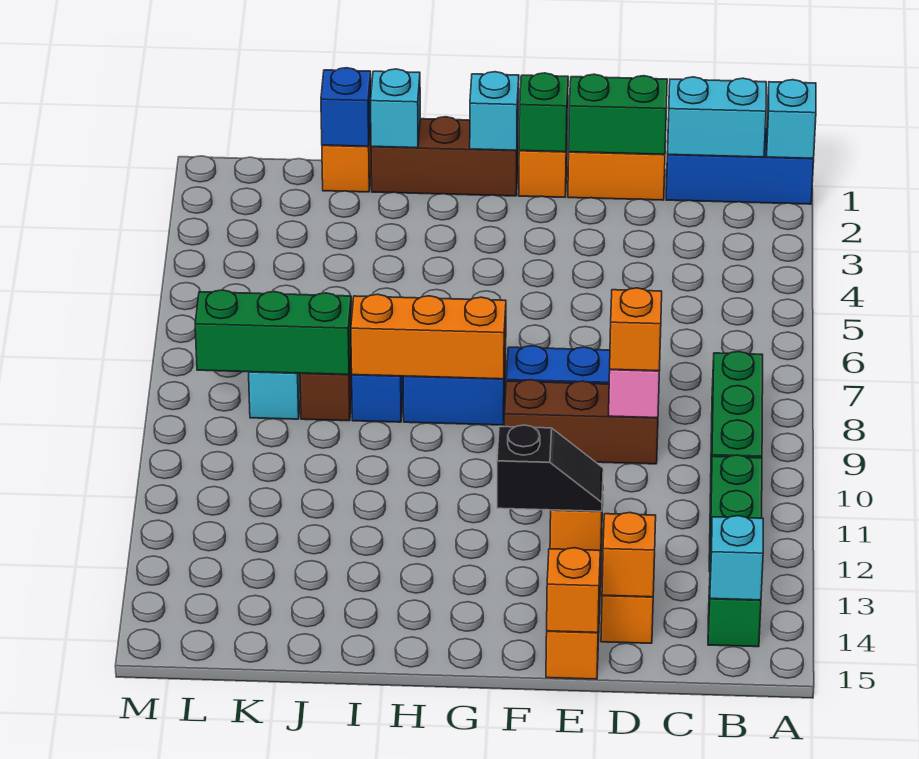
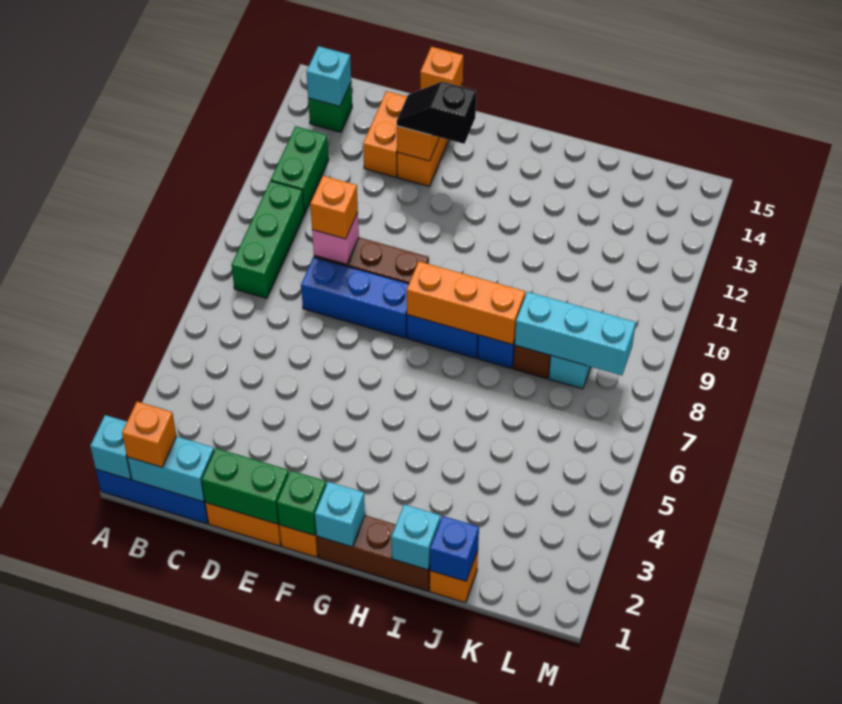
orange 1x1 brick [602,513,656,597] -> orange 1x1 brick moved to [122,402,176,467]
green 1x3 brick [195,290,352,375] -> cyan 1x3 brick [515,292,636,375]

